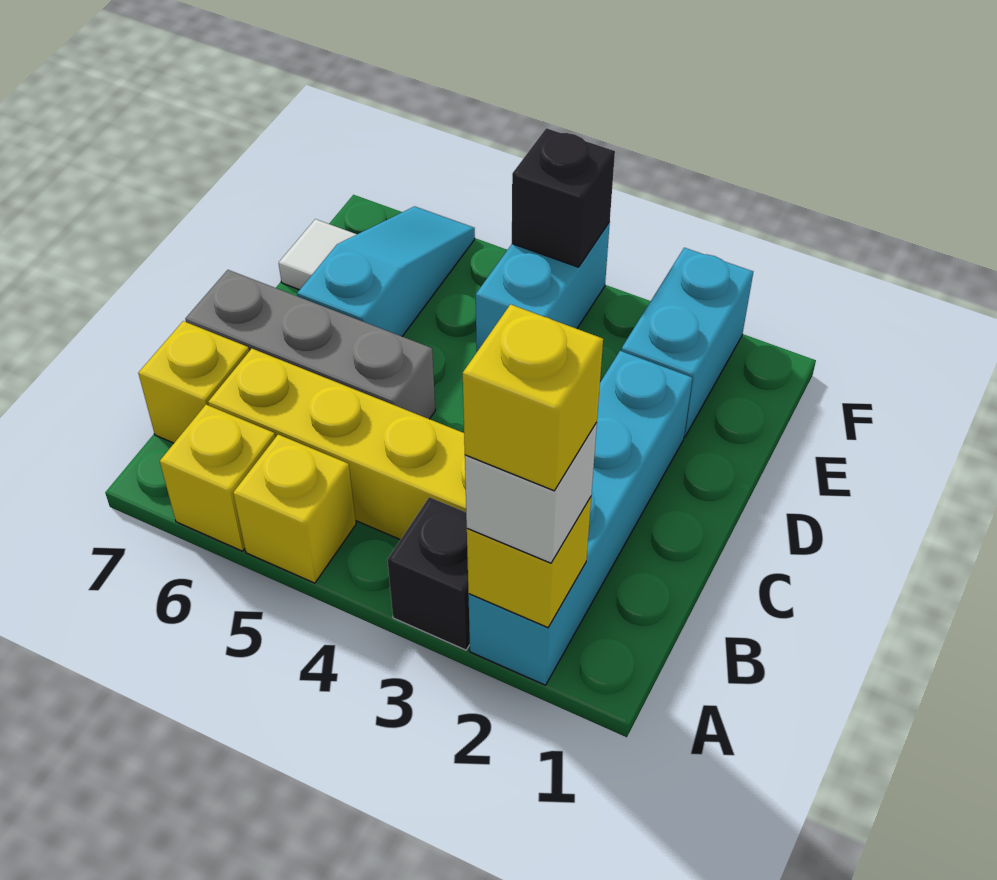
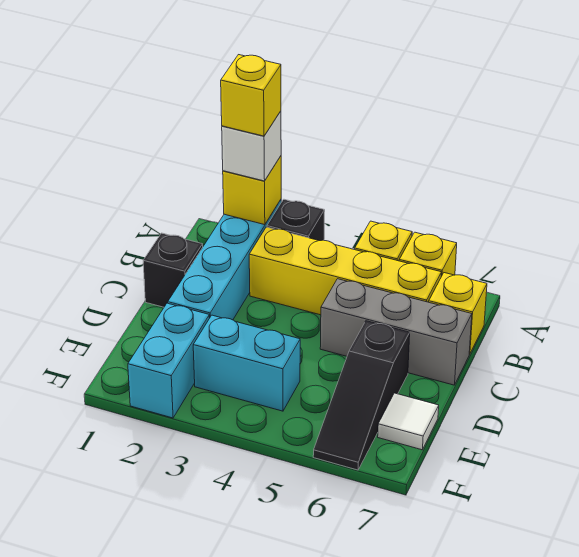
cyan 1x3 slope [297,206,475,336] -> black 1x3 slope [313,321,410,470]
cyan 1x2 brick [476,222,610,351] -> cyan 1x2 brick turned to [193,315,300,411]
black 1x1 brick [512,128,615,267] -> black 1x1 brick moved to [143,233,203,307]

